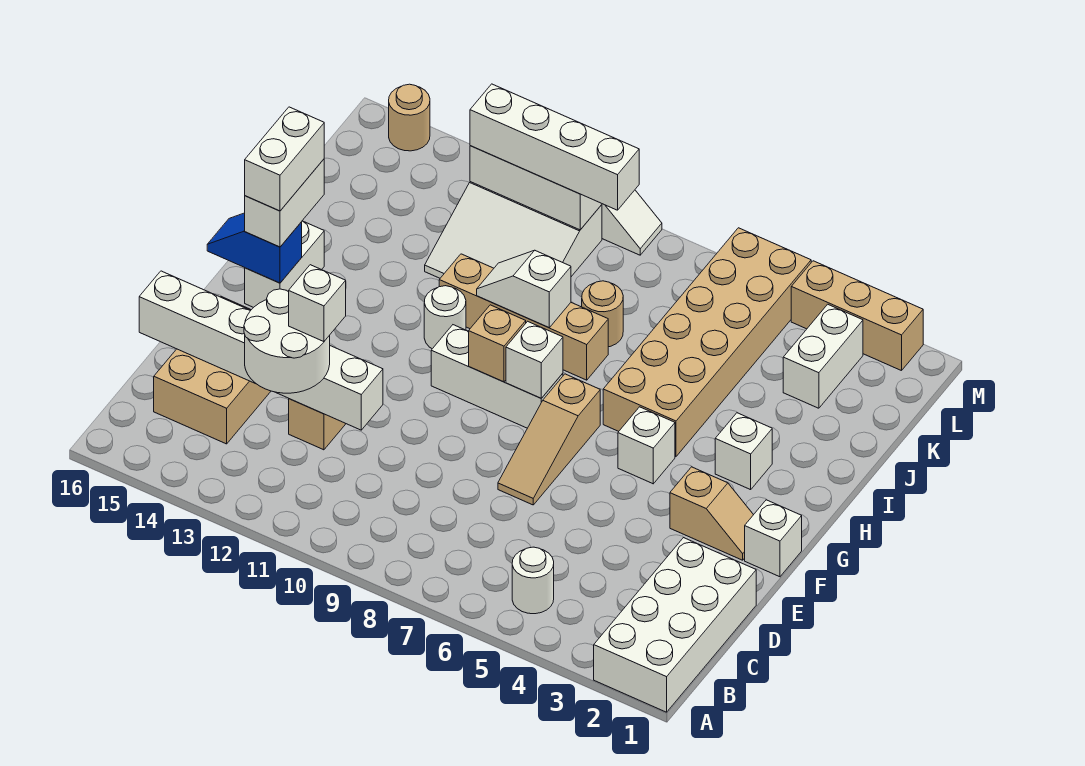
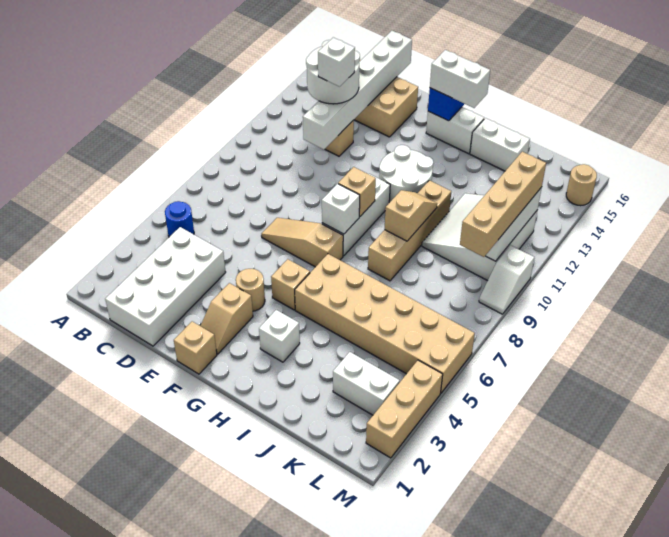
white 2x4 brick [594,538,756,712] -> white 2x4 brick turned to [105,227,226,346]
white 1x1 round brick [512,547,554,614] -> blue 1x1 round brick [165,201,194,237]
white 1x1 brick [745,500,802,577] -> tan 1x1 brick [174,321,217,374]
white 1x1 brick [618,407,675,484] -> tan 1x1 brick [271,259,310,310]
white 1x2 brick [245,107,324,211] -> white 1x2 brick moved to [470,118,530,171]
white 1x1 round brick [424,286,466,349] -> white 2x2 round brick [379,145,433,203]
white 1x2 slope [477,250,571,328] -> tan 1x2 slope [385,190,437,241]
tan 1x1 round brick [582,281,623,347] -> tan 1x1 round brick moved to [236,269,265,311]
white 1x4 brick [470,84,639,210] -> tan 1x4 brick [460,152,546,257]

